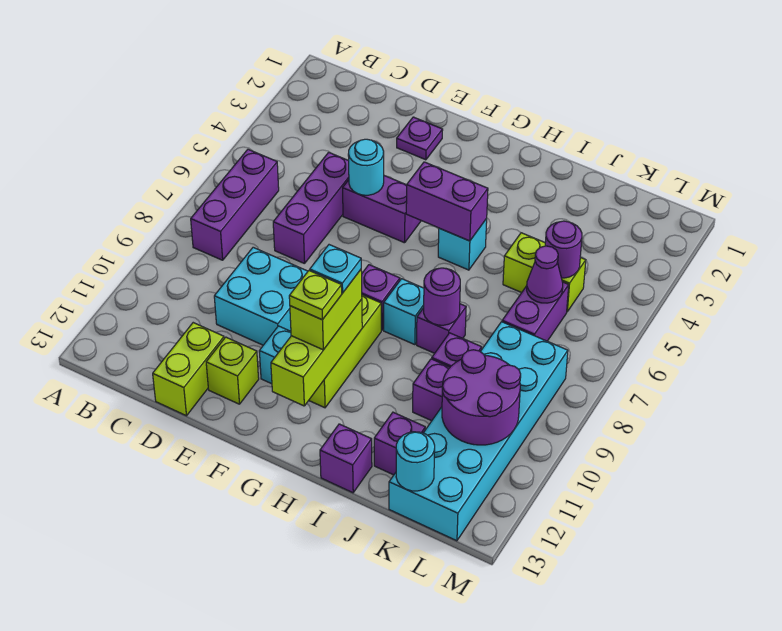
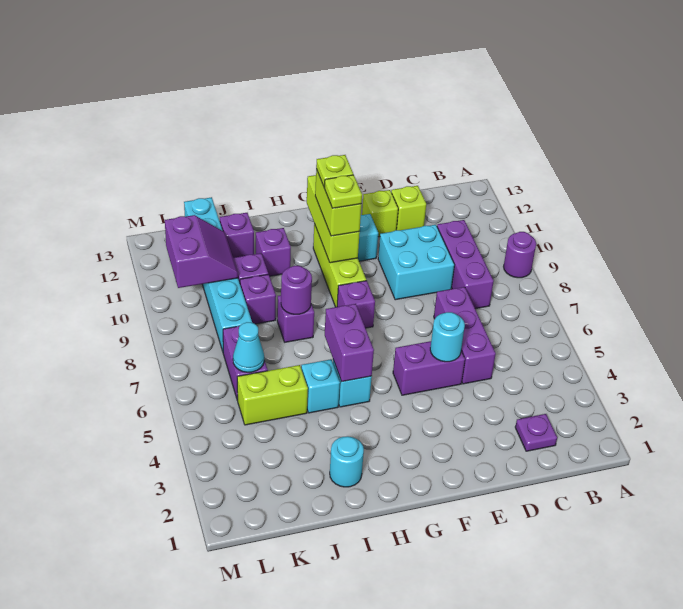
purple 1x3 brick [191,149,279,260] -> purple 1x3 brick moved to [437,220,494,309]
lime 1x2 brick [153,323,224,416] -> lime 1x1 brick [391,186,426,230]
purple 1x1 plate [397,117,443,160] -> purple 1x1 plate moved to [515,414,557,451]
purple 1x2 brick [406,162,488,241] -> purple 1x2 brick turned to [325,304,374,382]
cyan 1x1 plate [310,245,361,293] -> lime 1x1 plate [324,175,362,208]
cyan 1x1 brick [384,279,424,345] -> cyan 1x1 brick moved to [301,359,340,413]
purple 1x1 brick [320,424,372,493] -> purple 1x1 brick moved to [256,228,291,276]
purple 1x1 round brick [545,221,582,278] -> purple 1x1 round brick moved to [504,232,536,278]
purple 1x1 cone [527,246,563,303] -> cyan 1x1 cone [233,322,264,372]
cyan 2x6 brick [389,322,568,541] -> cyan 1x6 brick [184,197,252,351]
purple 2x2 round brick [442,350,521,445] -> purple 2x2 slope [165,215,238,288]
cyan 1x1 round brick [396,432,435,491] -> cyan 1x1 round brick moved to [330,436,364,487]

